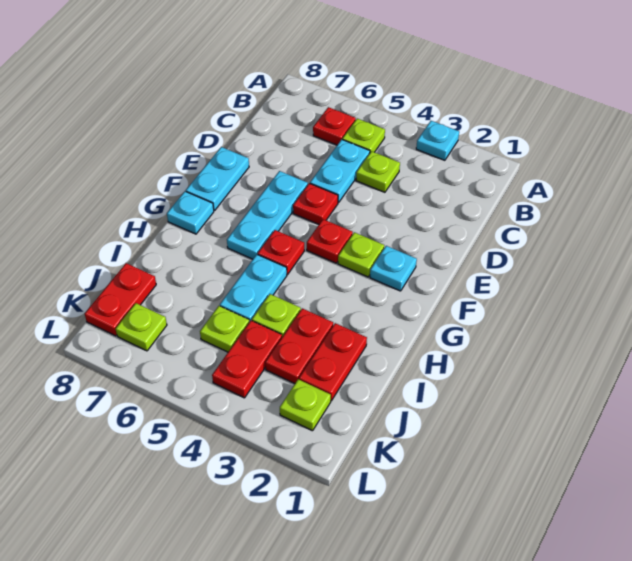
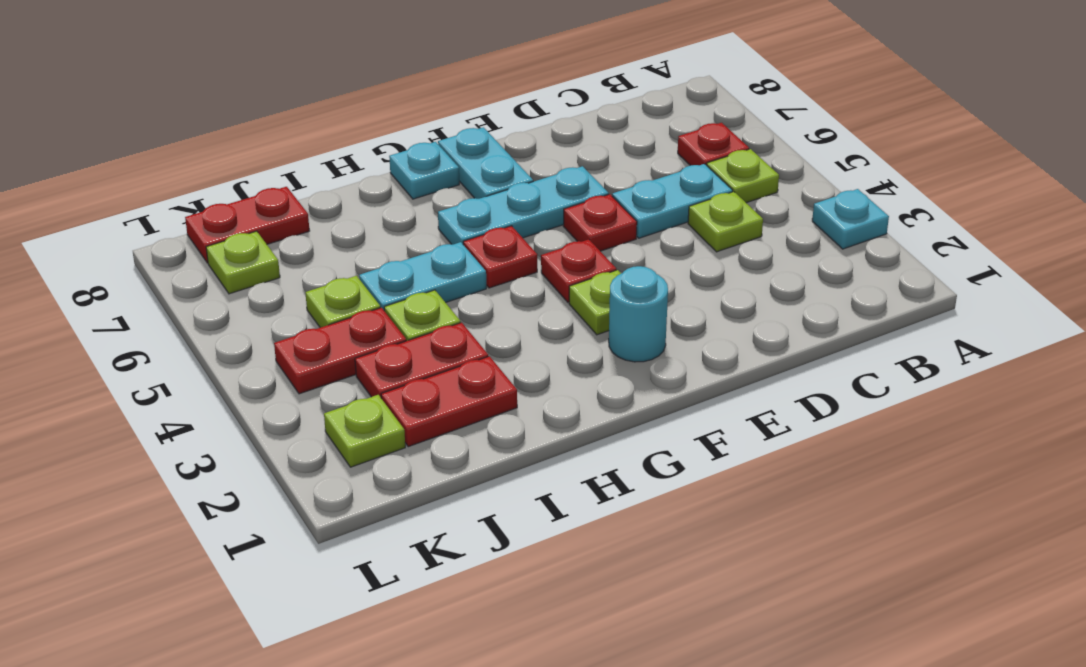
cyan 1x2 plate [186,147,249,211] -> cyan 1x2 plate turned to [438,127,533,199]
cyan 1x1 plate [370,246,417,291] -> cyan 1x1 round brick [609,266,668,362]

